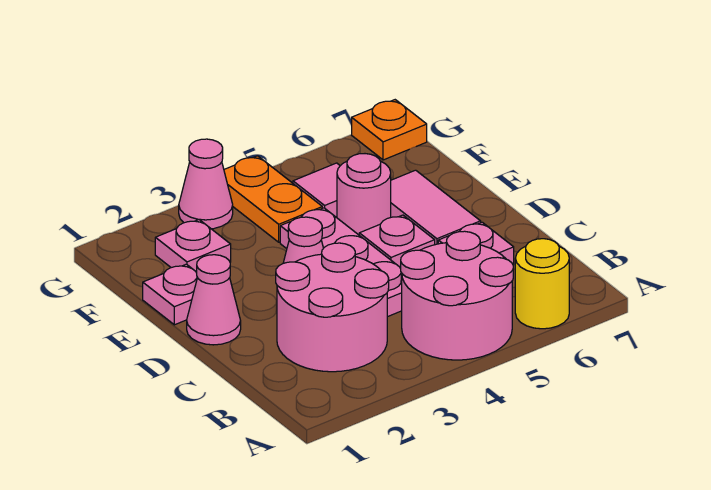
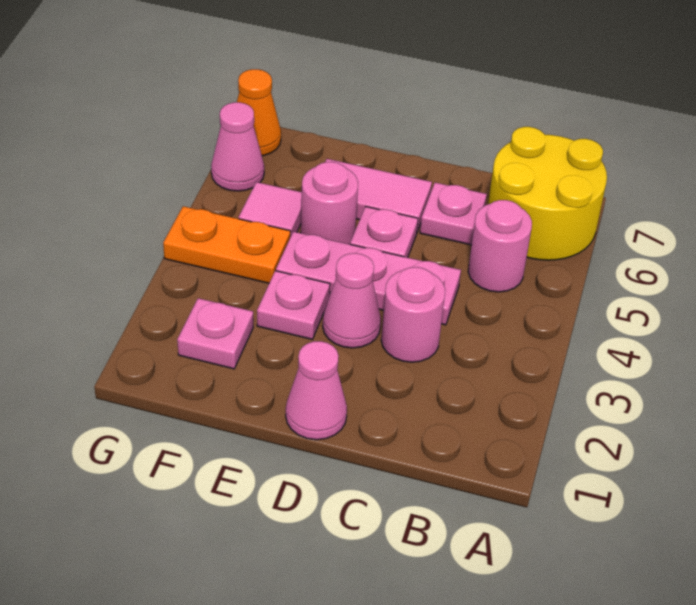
pink 2x2 round brick [401,231,513,360] -> pink 1x1 round brick [468,200,532,292]
yellow 1x1 round brick [515,239,569,329] -> yellow 2x2 round brick [488,127,607,260]
pink 2x2 round brick [276,243,389,372] -> pink 1x1 round brick [381,267,445,362]
pink 1x1 plate [143,264,197,325] -> pink 1x1 plate moved to [257,271,330,339]
pink 1x1 cone [179,139,233,229] -> pink 1x1 cone moved to [211,102,264,191]
orange 1x1 plate [352,100,427,160] -> orange 1x1 cone [237,69,281,156]

